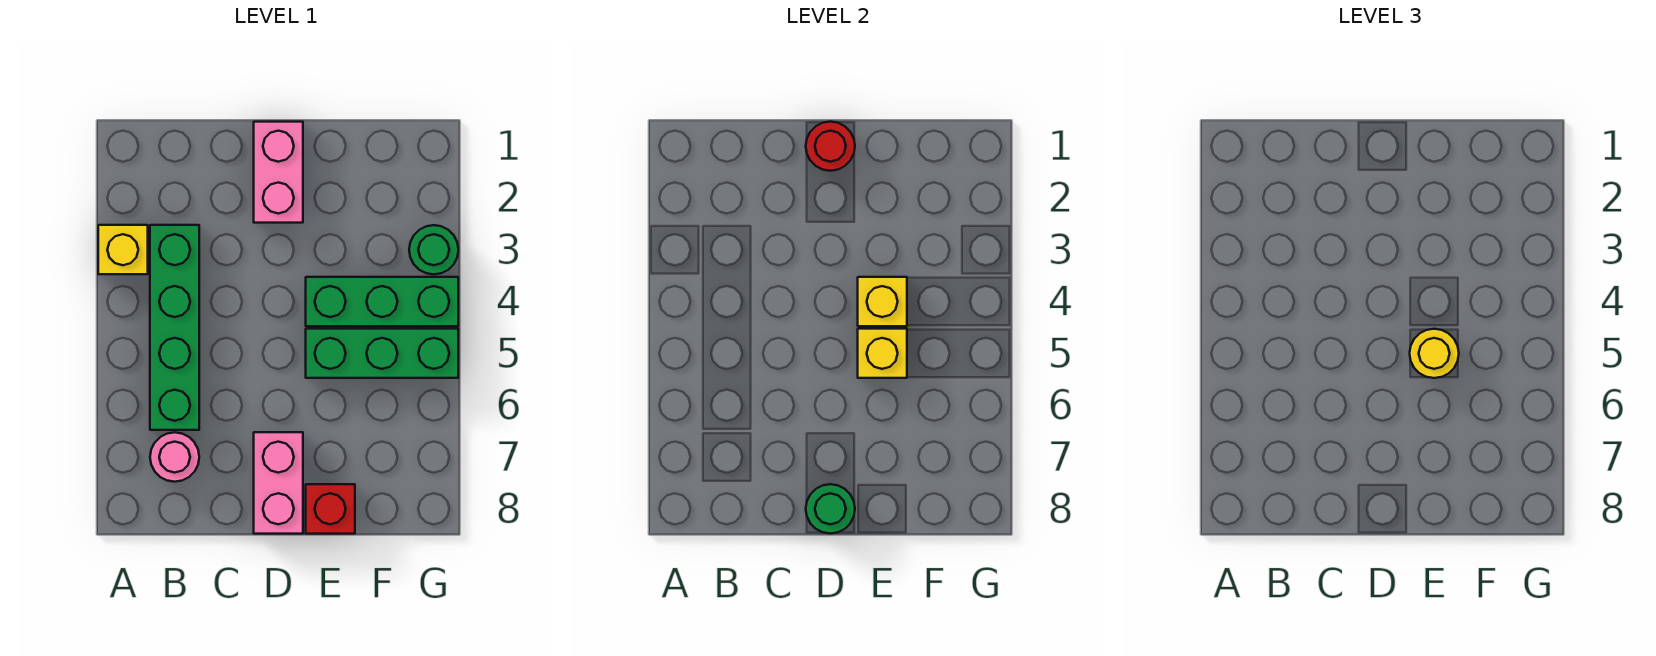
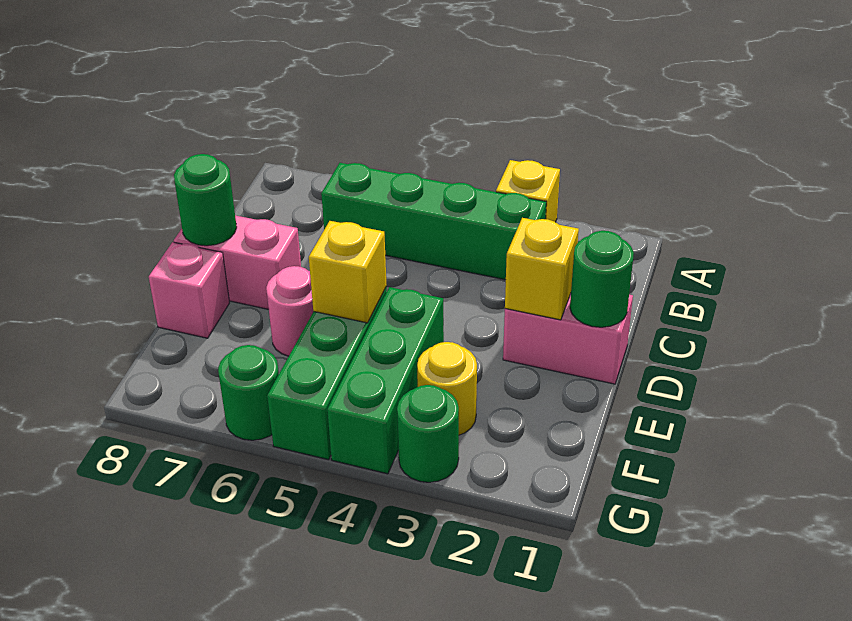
pink 1x1 round brick [150,432,199,482] -> pink 1x1 round brick moved to [266,266,314,356]
red 1x1 round brick [806,122,855,171] -> green 1x1 round brick [570,231,634,327]
yellow 1x1 brick [858,277,907,326] -> yellow 1x1 brick moved to [505,218,579,320]
yellow 1x1 round brick [1410,329,1459,378] -> yellow 1x1 round brick moved to [417,342,477,435]
red 1x1 brick [306,484,355,534] -> pink 1x1 brick [149,242,230,338]
none -> green 1x1 round brick [218,345,279,440]

